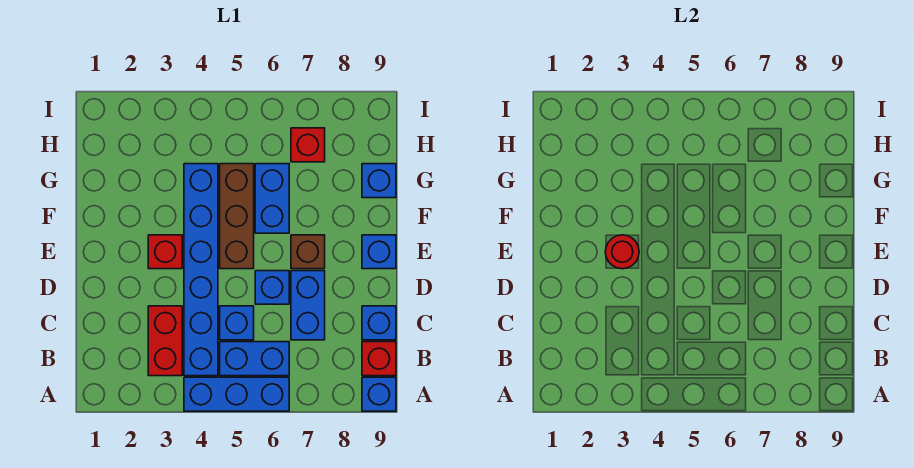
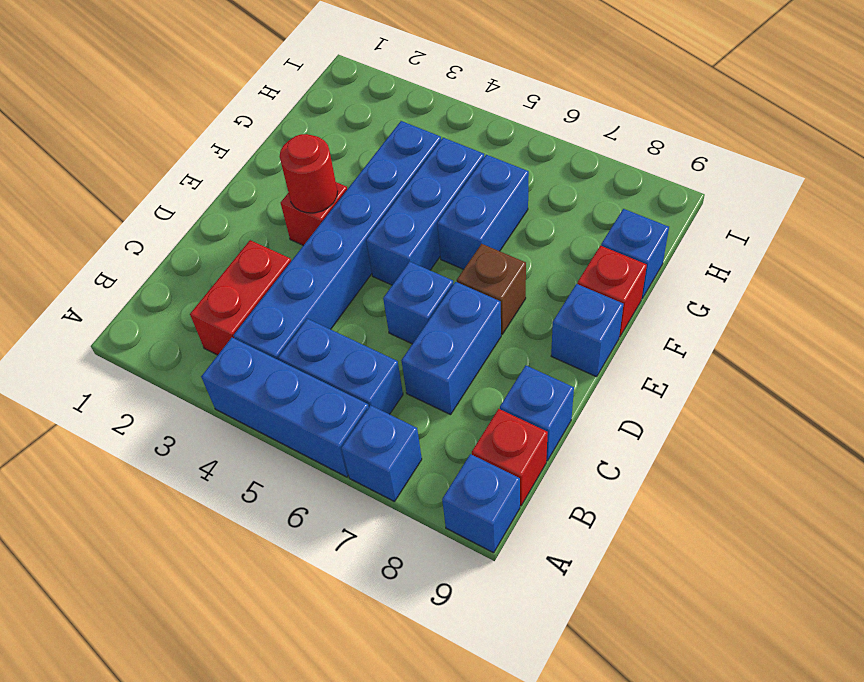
blue 1x1 brick [220,306,254,340] -> blue 1x1 brick moved to [341,405,422,501]
brown 1x3 brick [220,164,254,269] -> blue 1x3 brick [366,138,484,285]
red 1x1 brick [291,128,325,162] -> red 1x1 brick moved to [577,246,647,337]

